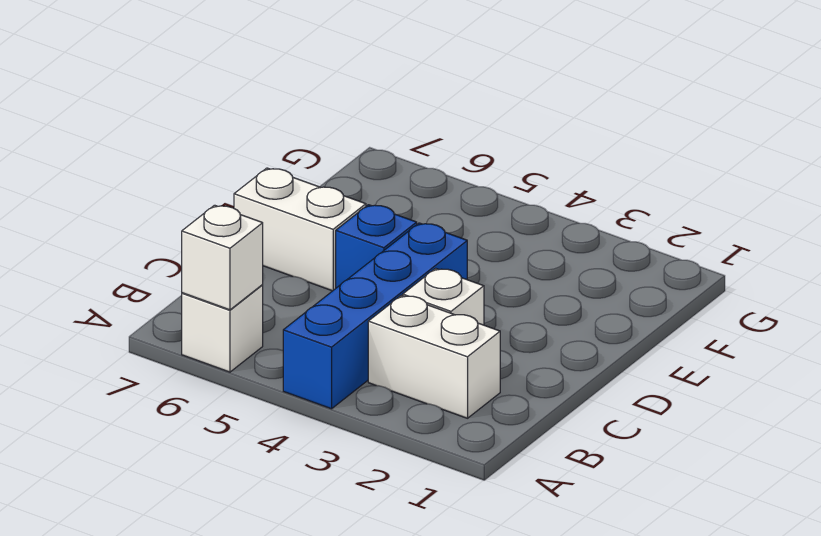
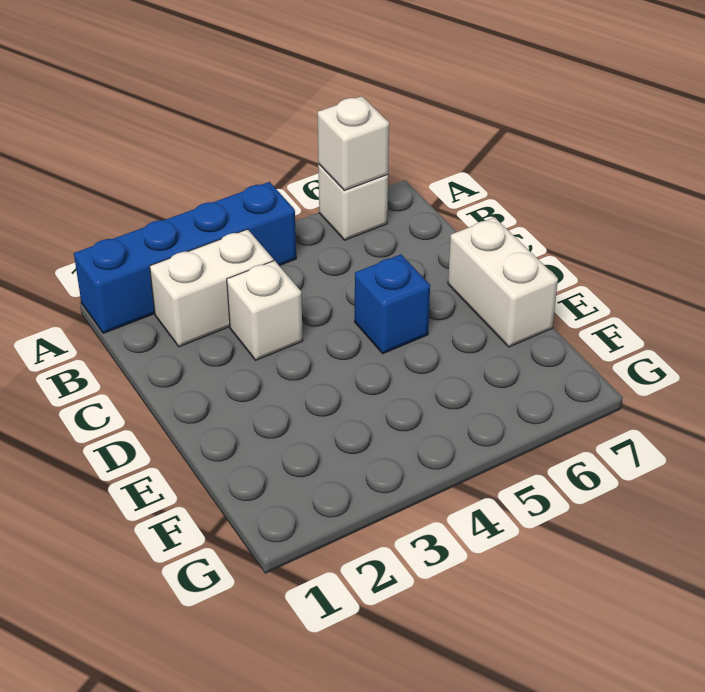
blue 1x4 brick [283,223,467,409] -> blue 1x4 brick turned to [74,182,296,333]
white 1x2 brick [234,168,366,291] -> white 1x2 brick turned to [448,217,558,347]

